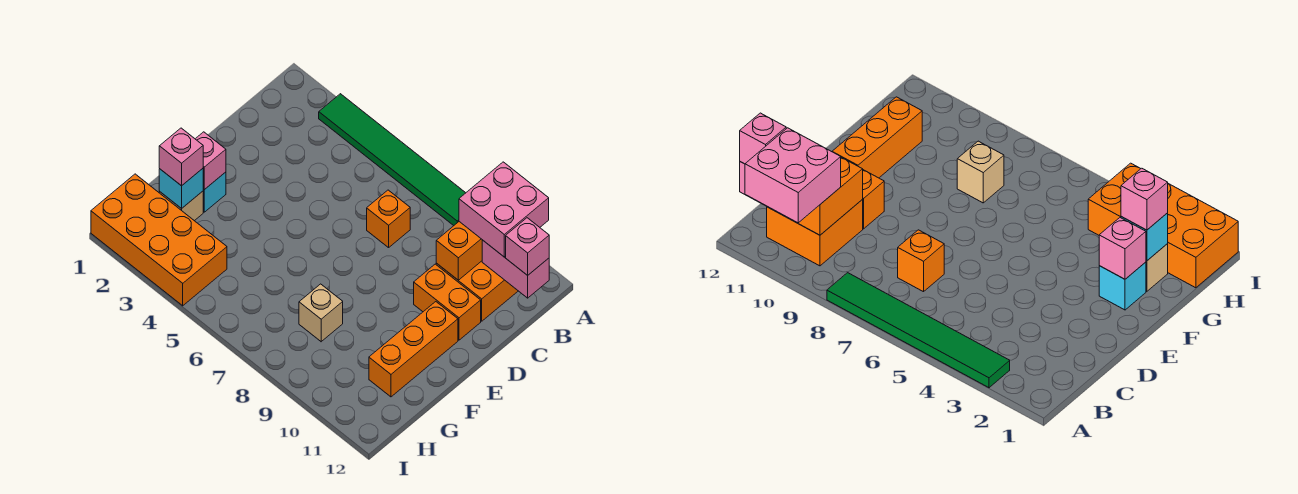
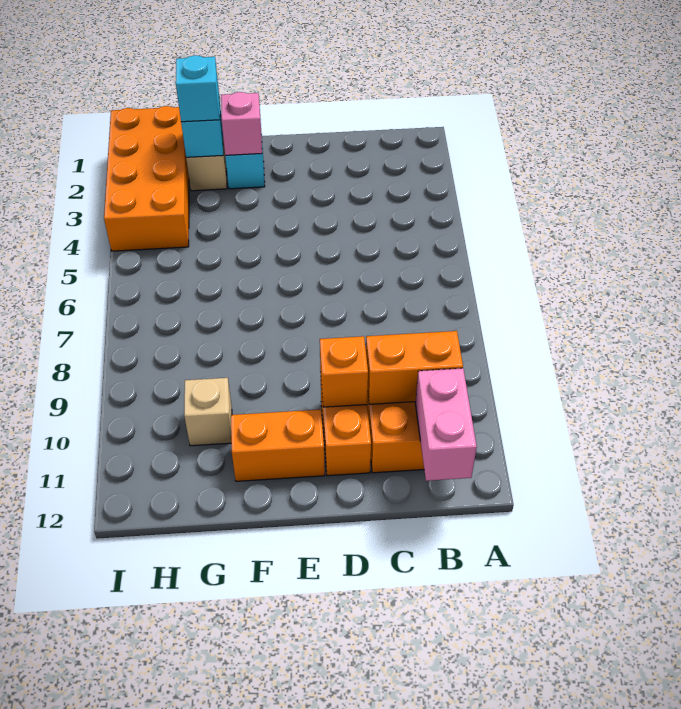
green 1x6 tile [319,94,465,226] -> none
pink 2x2 brick [459,162,549,257] -> none
pink 1x1 brick [506,218,549,275] -> none
orange 1x1 brick [367,190,410,248] -> orange 1x1 brick moved to [320,336,368,407]
orange 1x3 brick [369,302,458,397] -> orange 1x2 brick [231,410,325,481]
pink 1x1 brick [159,128,203,186] -> cyan 1x1 brick [176,55,220,122]
tan 1x1 brick [299,284,343,342] -> tan 1x1 brick moved to [184,378,232,446]

